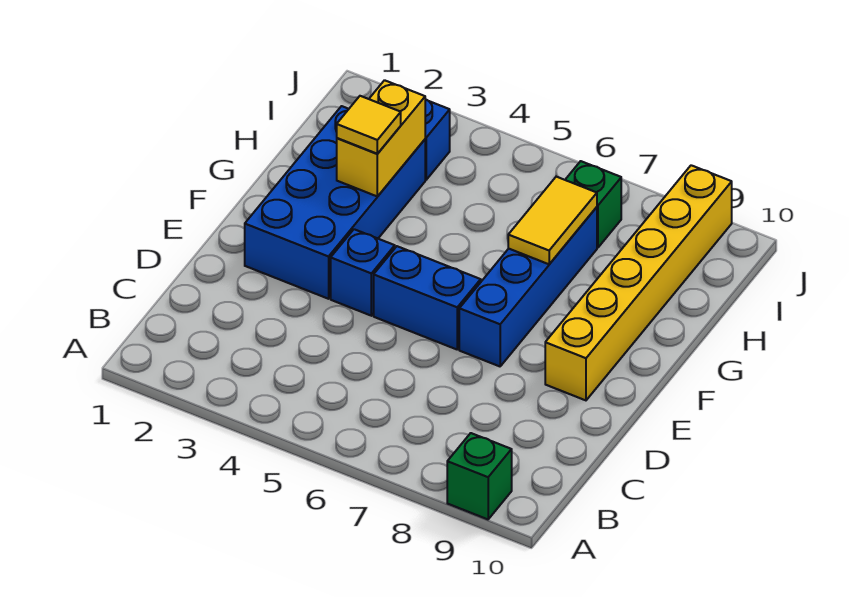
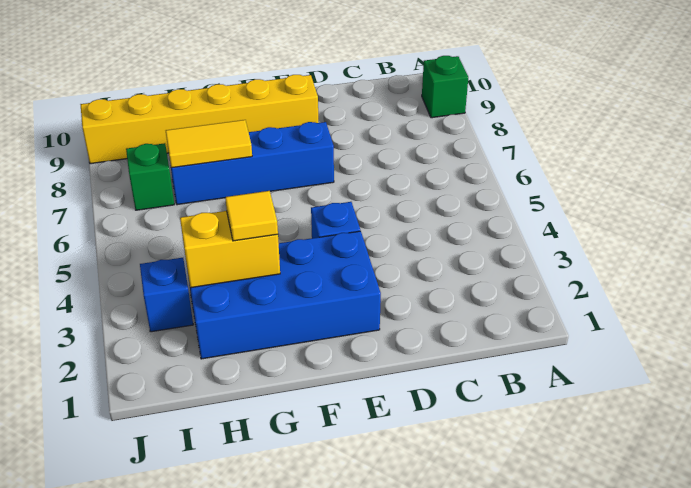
blue 1x2 brick [374,246,481,349] -> none

